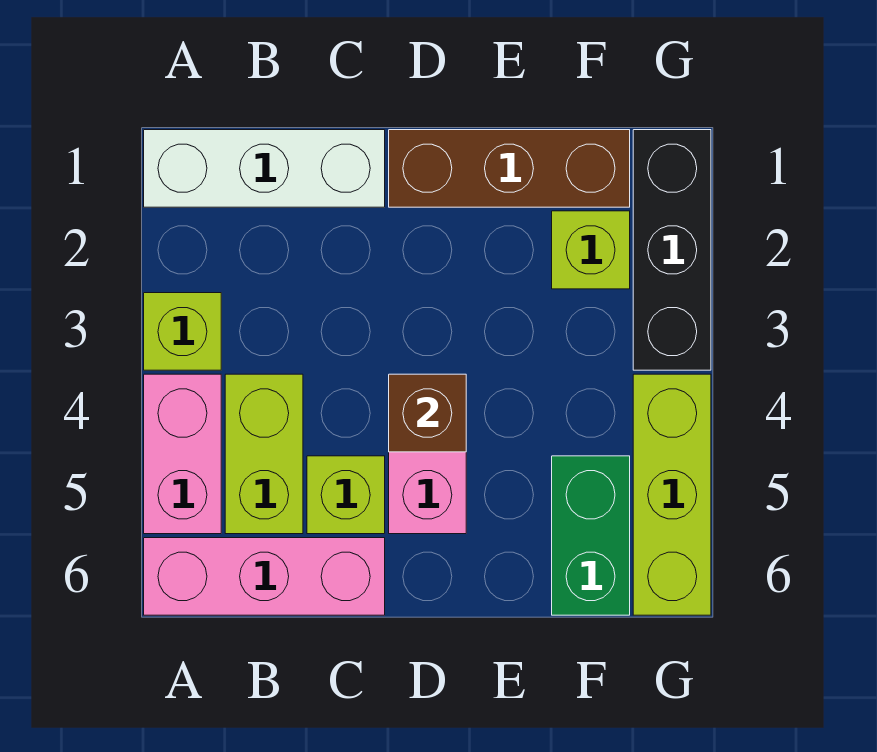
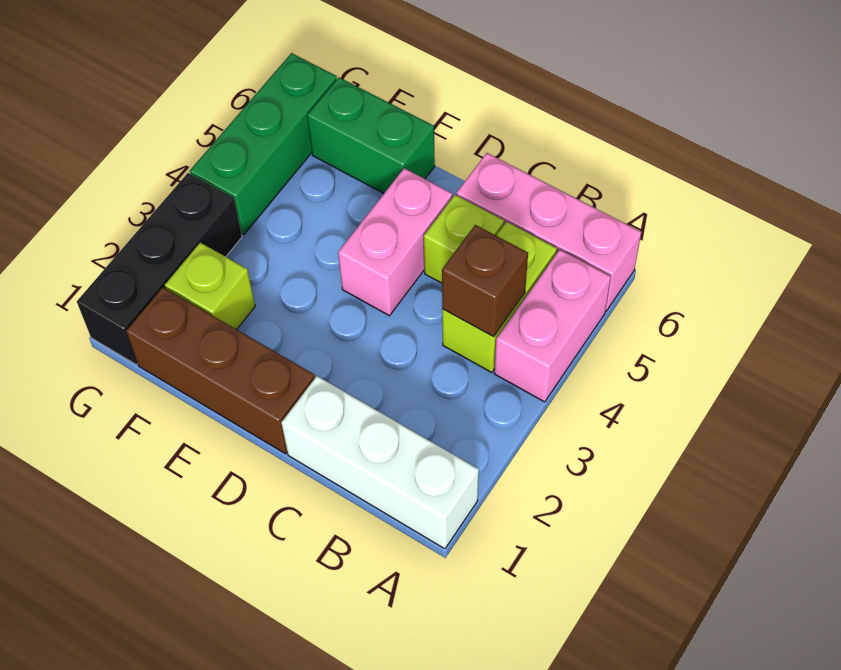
lime 1x1 brick [144,293,221,370] -> none
brown 1x1 brick [389,374,466,452] -> brown 1x1 brick moved to [442,225,528,336]
green 1x2 brick [552,456,630,615] -> green 1x2 brick turned to [307,78,435,193]
lime 1x3 brick [633,374,711,615] -> green 1x3 brick [190,53,337,235]

